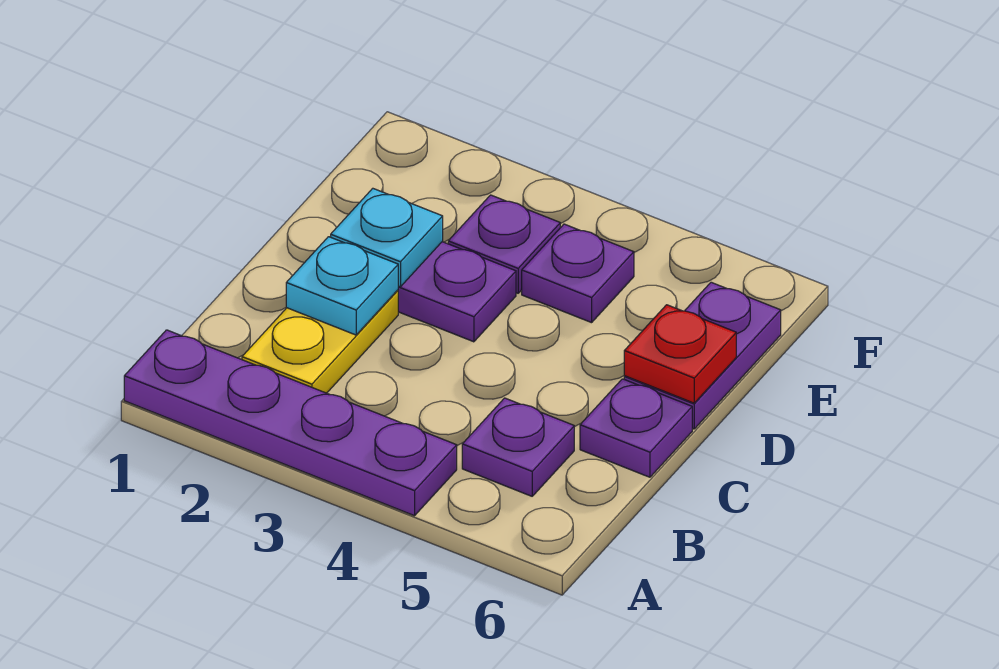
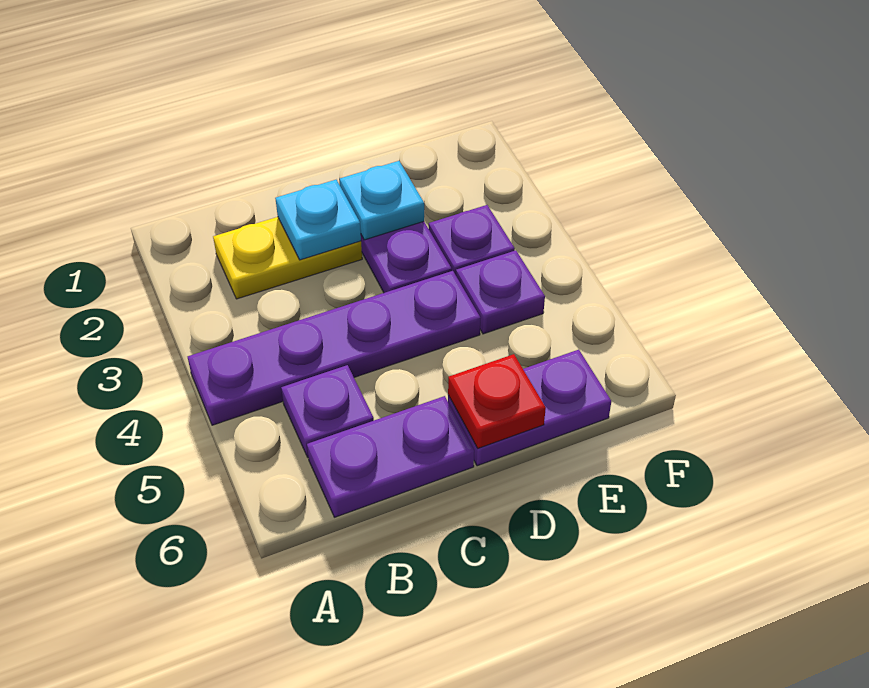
purple 1x4 plate [124,330,457,516] -> purple 1x4 plate turned to [188,271,480,425]
purple 1x1 plate [580,379,692,477] -> purple 1x2 plate [307,396,474,517]

